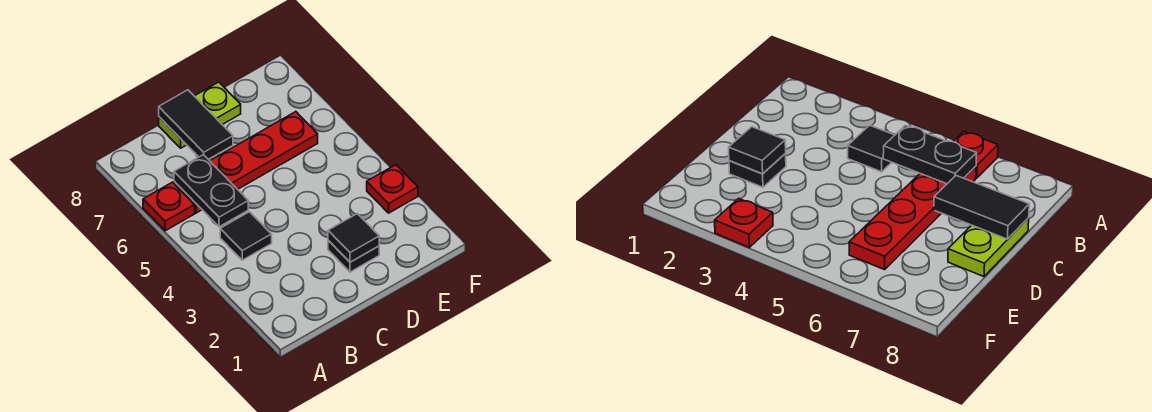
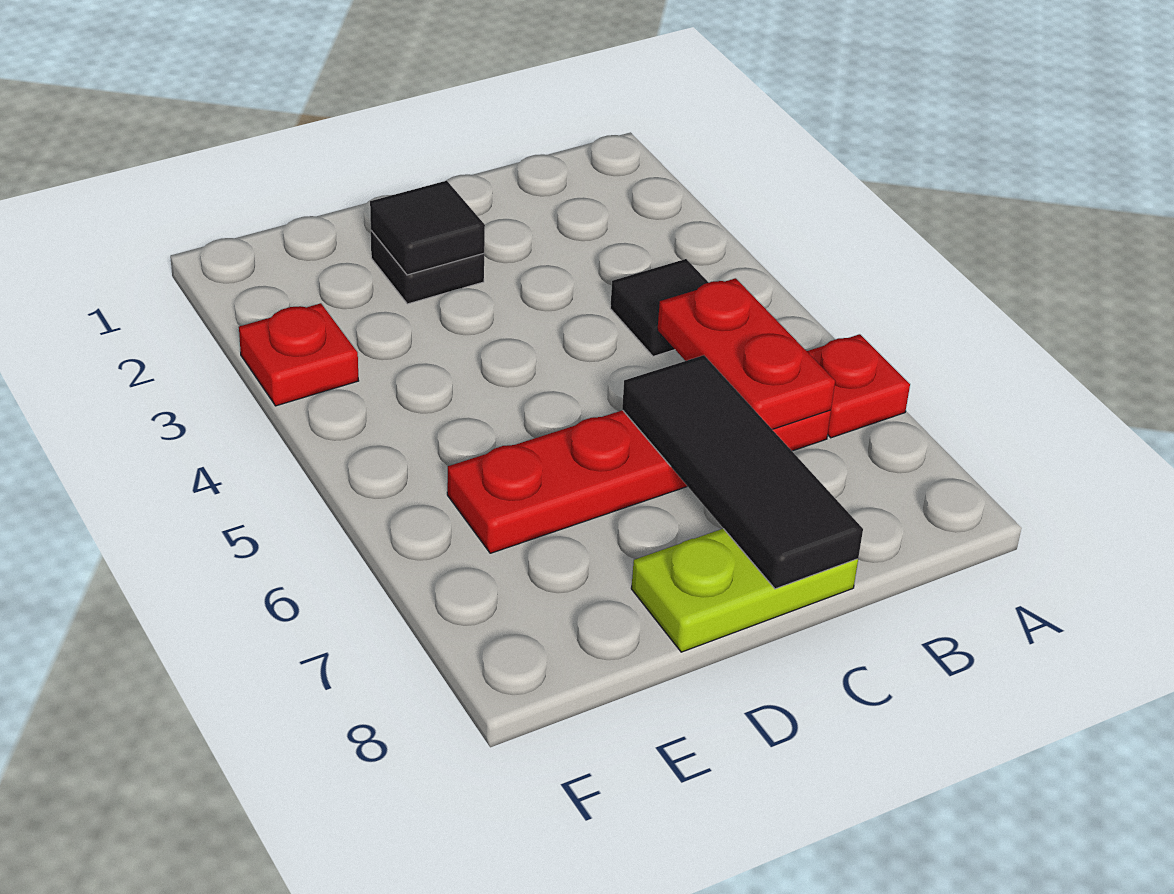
black 1x2 plate [174,155,248,227] -> red 1x2 plate [657,278,835,429]
black 1x2 tile [159,90,233,159] -> black 1x3 tile [622,355,863,589]

